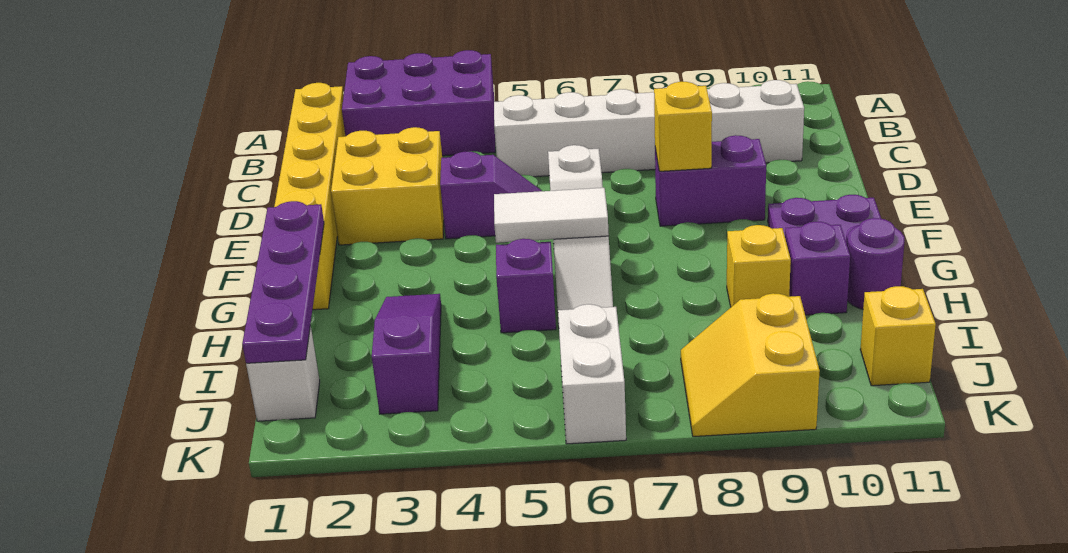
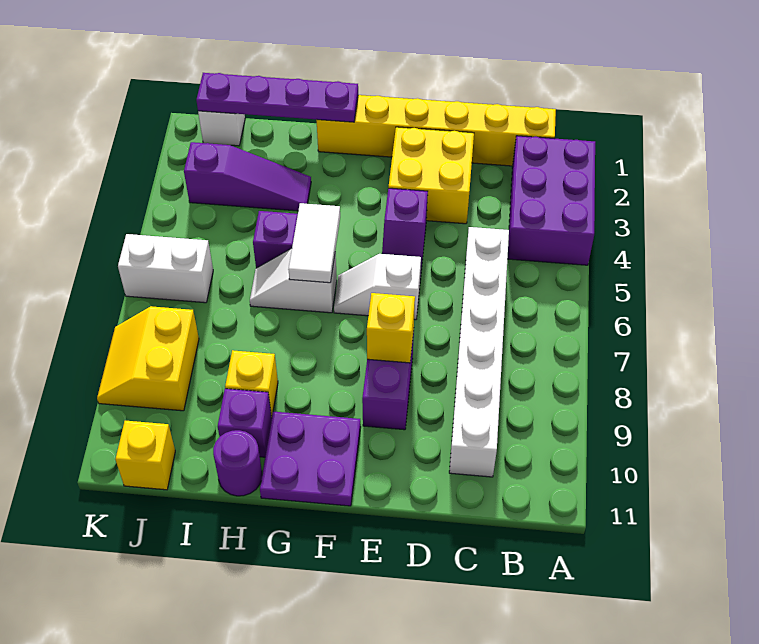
yellow 2x2 slope [681,293,820,437] -> yellow 2x2 slope turned to [97,306,199,411]

